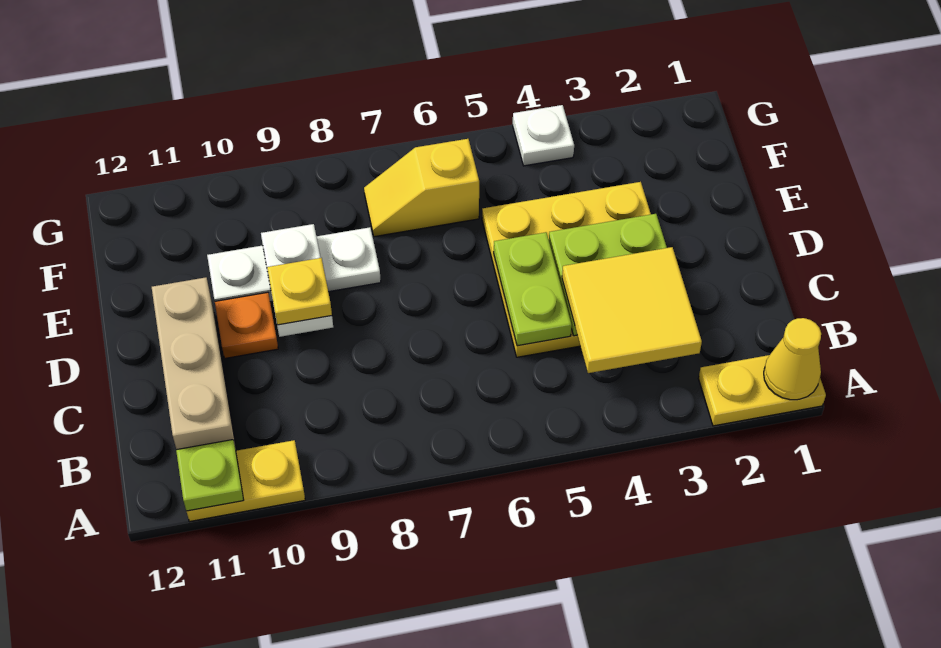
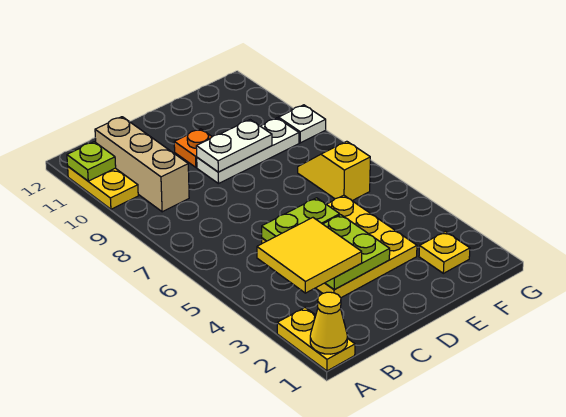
tan 1x3 brick [152,277,236,450] -> tan 1x3 brick turned to [95,117,189,212]
yellow 1x1 plate [267,258,332,325] -> yellow 1x1 plate moved to [419,232,470,273]
white 1x3 plate [207,227,381,302] -> white 1x3 plate turned to [197,118,299,184]
white 1x1 plate [513,105,574,166] -> white 1x1 plate moved to [279,105,326,143]

